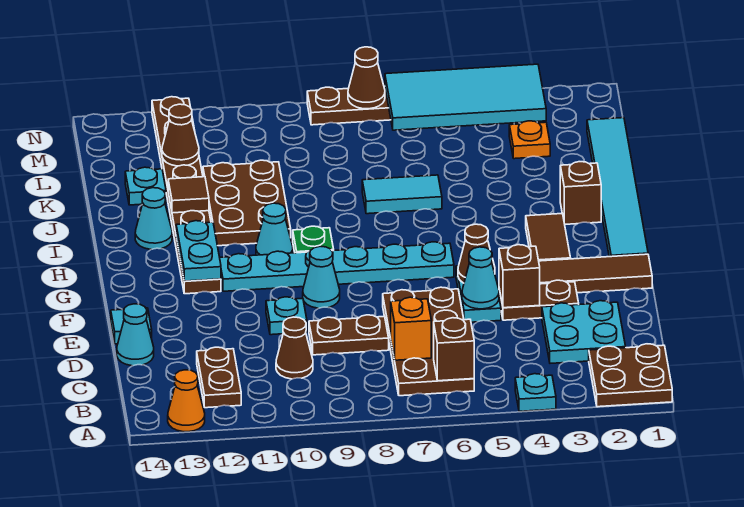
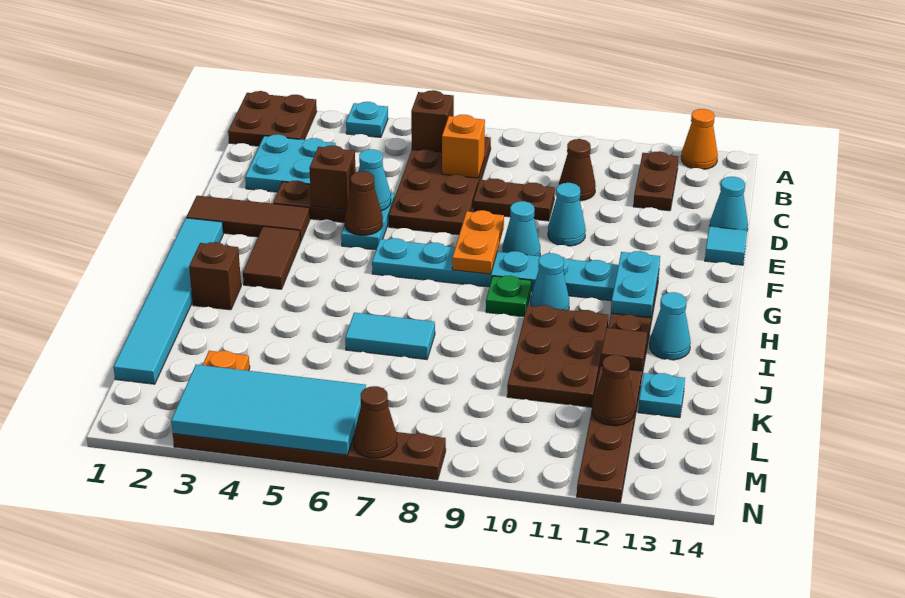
cyan 1x1 plate [266,297,307,335] -> cyan 1x1 cone [548,183,586,246]
none -> orange 1x2 plate [452,210,504,274]

